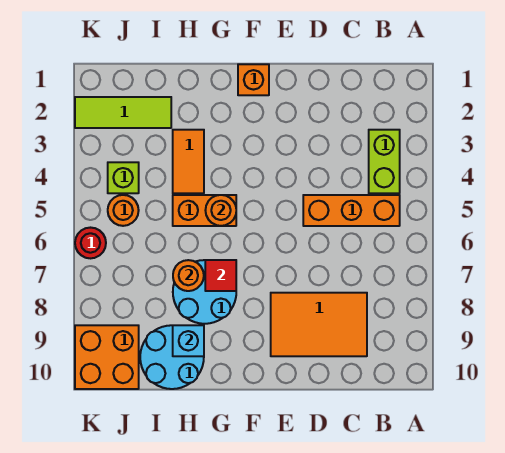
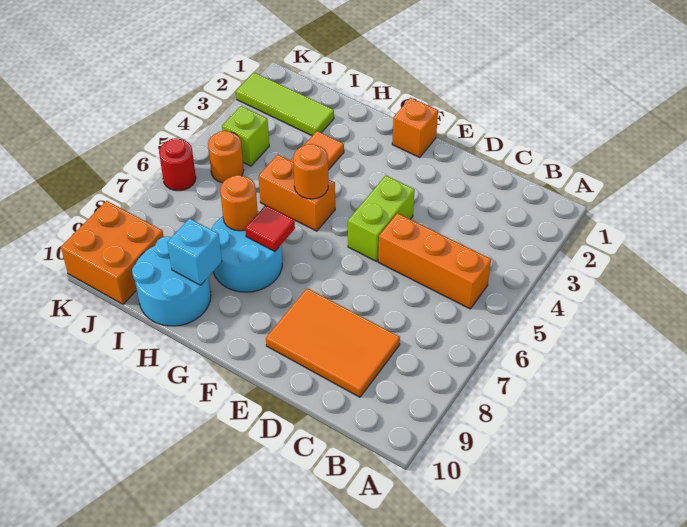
lime 1x2 brick [369,130,400,193] -> lime 1x2 brick moved to [348,176,415,261]

